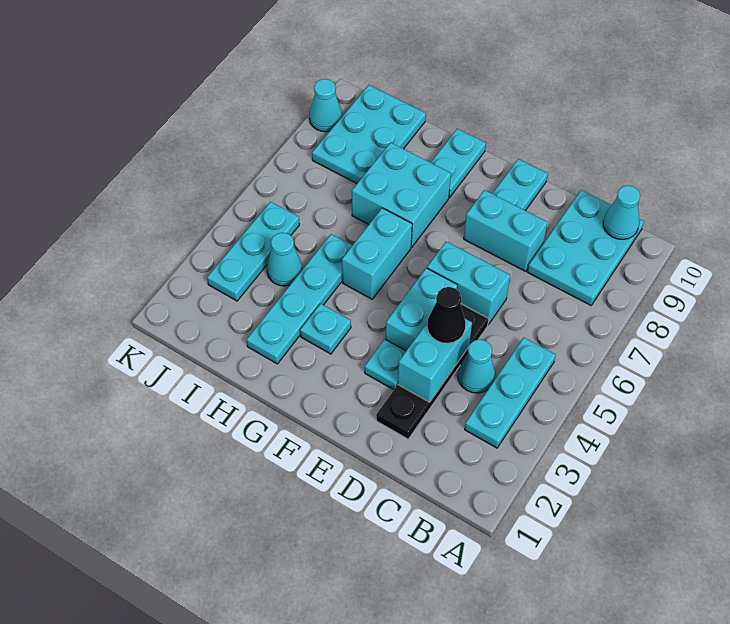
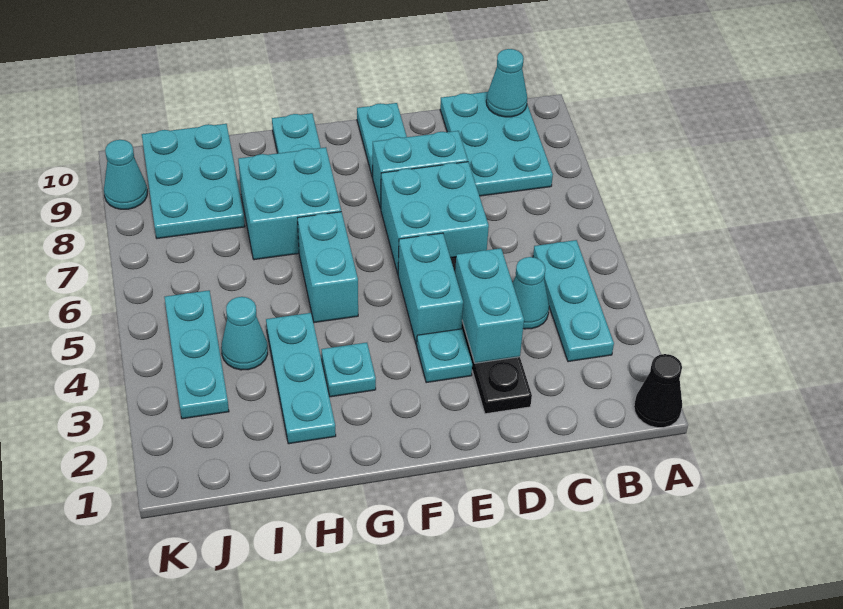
black 1x1 cone [427,287,466,343] -> black 1x1 cone moved to [634,354,682,428]
cyan 1x2 brick [427,242,510,325] -> cyan 2x2 brick [381,162,489,273]
cyan 1x4 plate [247,234,352,364] -> cyan 1x3 plate [266,313,336,444]

